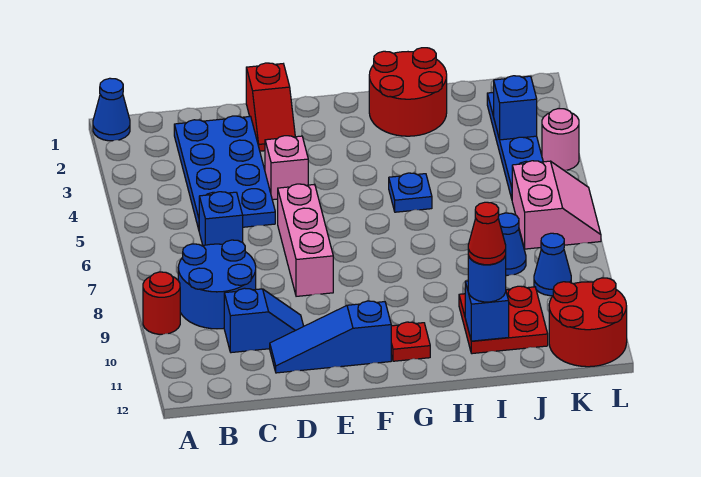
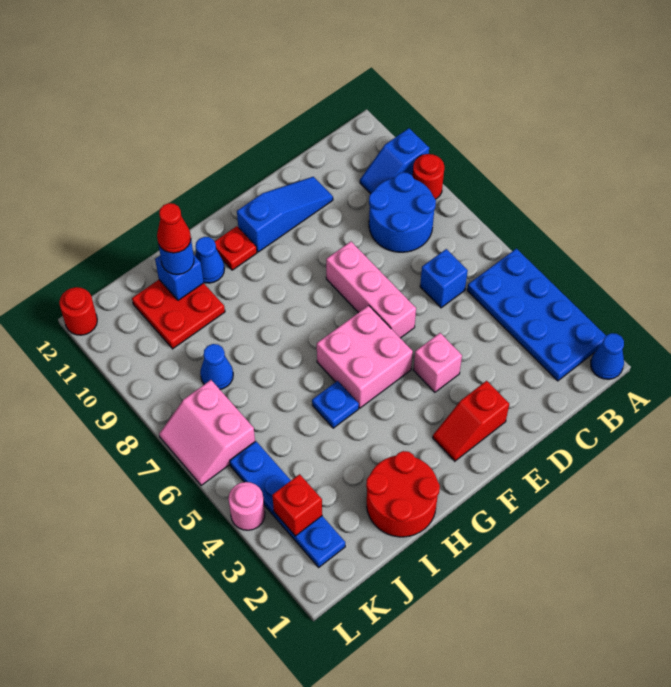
blue 2x4 plate [174,116,275,229] -> blue 2x4 plate moved to [467,249,606,381]
blue 1x2 slope [224,288,304,353] -> blue 1x2 slope moved to [360,128,429,194]
red 1x2 slope [246,63,295,151] -> red 1x2 slope turned to [433,381,509,461]
none -> pink 2x2 brick [317,305,413,408]
blue 1x1 brick [494,76,537,140] -> red 1x1 brick [272,474,322,536]
blue 1x1 cone [534,233,571,296] -> blue 1x1 cone moved to [195,237,225,283]
red 2x2 round brick [549,278,627,367] -> red 1x1 round brick [59,287,97,335]

